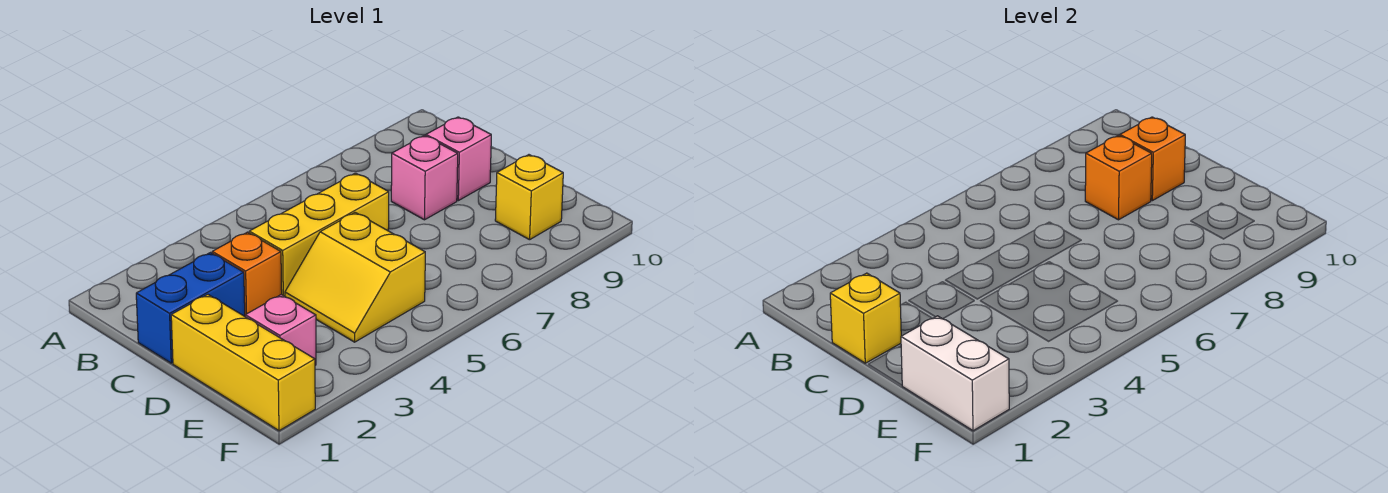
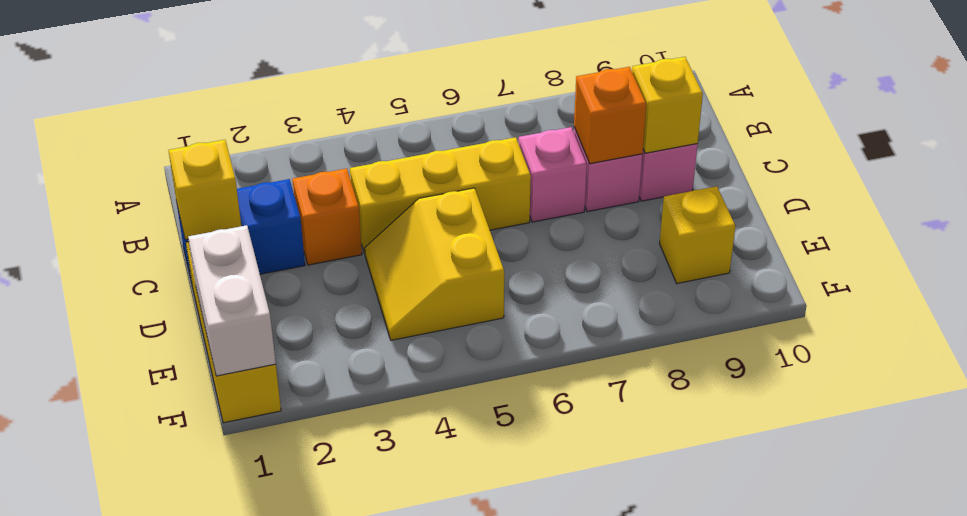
orange 1x1 brick [1120,117,1185,201] -> yellow 1x1 brick [632,57,703,153]
pink 1x1 brick [245,294,316,365] -> pink 1x1 brick moved to [519,127,587,222]

